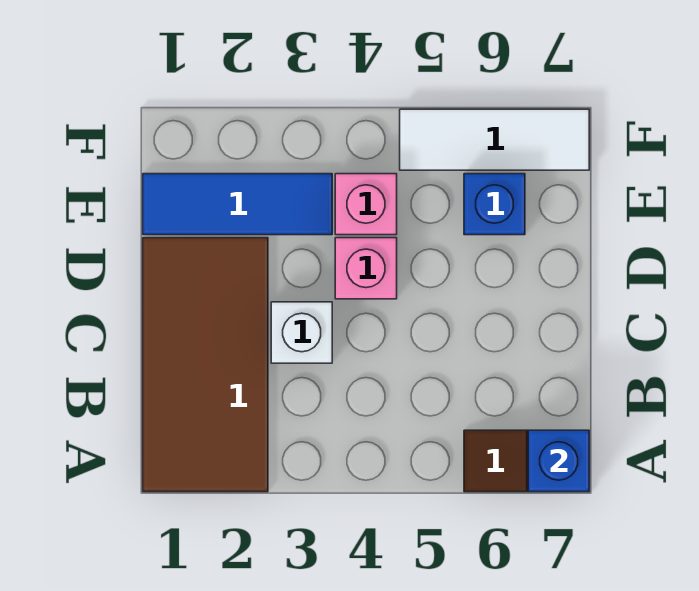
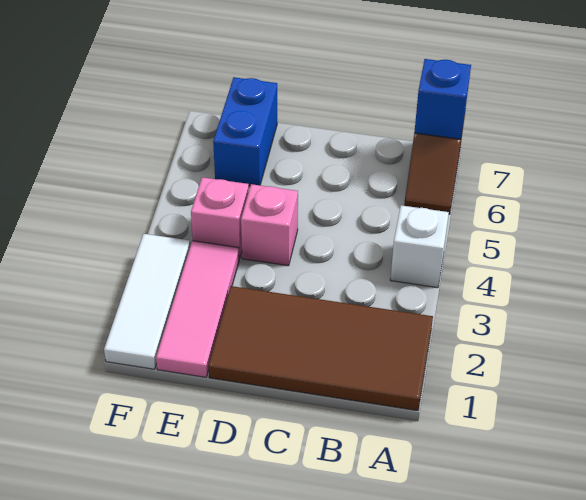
white 1x1 brick [271,302,332,363] -> white 1x1 brick moved to [390,205,449,288]
blue 1x3 tile [143,174,332,235] -> pink 1x3 tile [156,241,239,377]
blue 1x1 brick [464,174,525,235] -> blue 1x2 brick [213,77,277,186]
white 1x3 tile [400,109,589,170] -> white 1x3 tile moved to [104,234,190,369]

